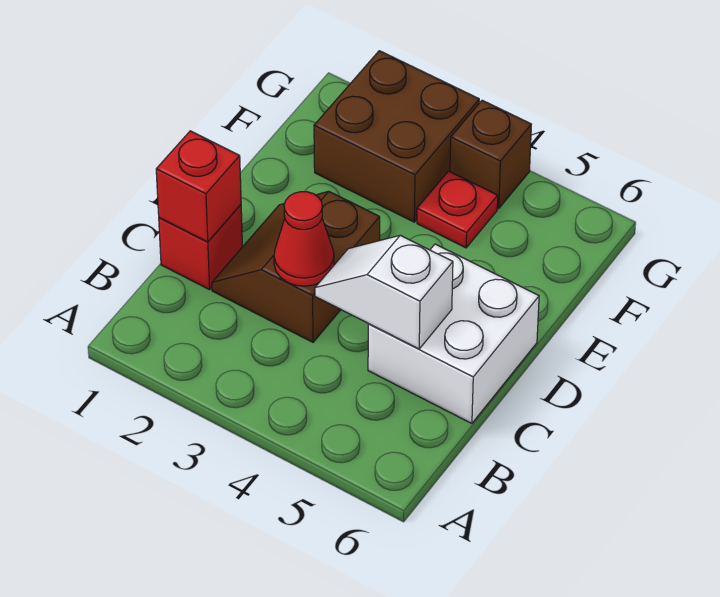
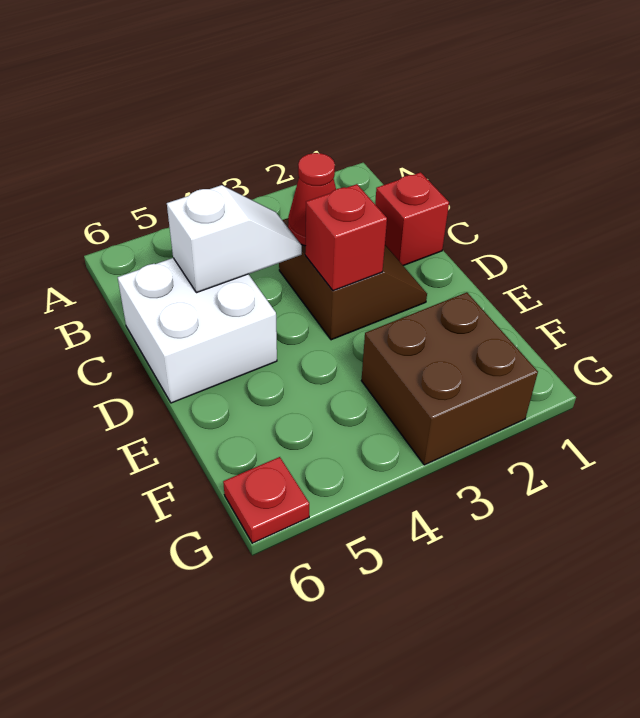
red 1x1 brick [156,131,241,242] -> red 1x1 brick moved to [305,184,387,291]
red 1x1 plate [417,171,498,248] -> red 1x1 plate moved to [223,457,309,543]
brown 1x1 brick [450,100,531,208] -> none

